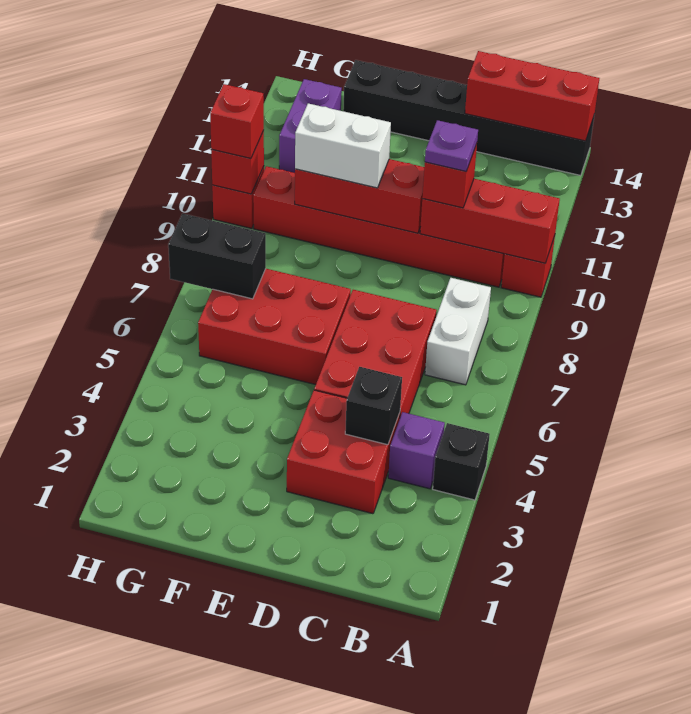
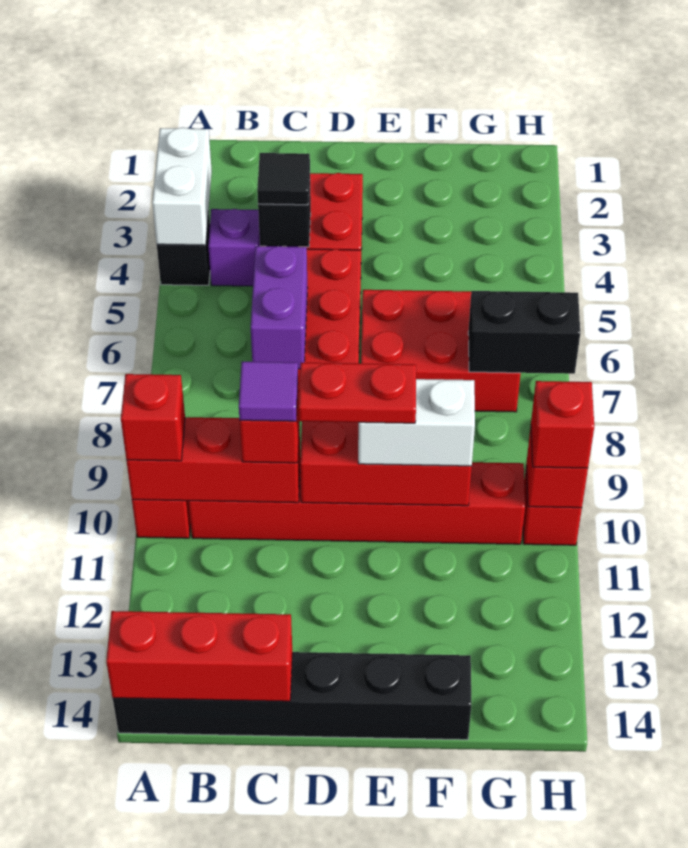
none -> red 1x1 brick [121,374,185,461]
white 1x2 brick [425,278,491,385] -> white 1x2 brick moved to [152,127,212,245]
none -> black 1x1 tile [257,153,310,205]
purple 1x1 plate [425,120,478,171] -> purple 1x1 tile [239,362,298,421]
none -> red 1x2 plate [299,363,416,423]
purple 1x2 brick [279,79,342,173] -> purple 1x2 brick moved to [251,246,308,369]

